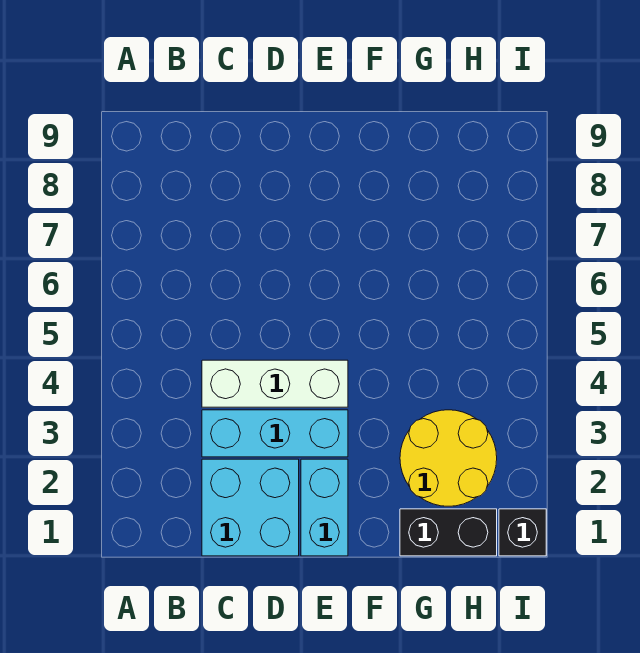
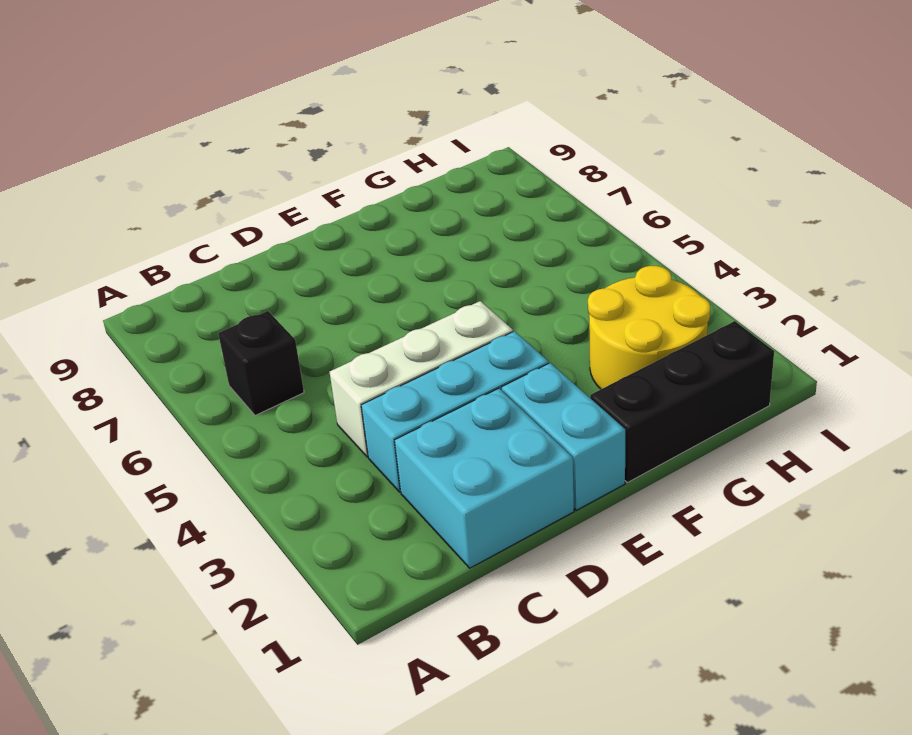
black 1x2 brick [400,509,497,556] -> black 1x3 brick [590,321,774,483]
black 1x1 brick [499,509,546,556] -> black 1x1 brick moved to [218,311,304,416]

